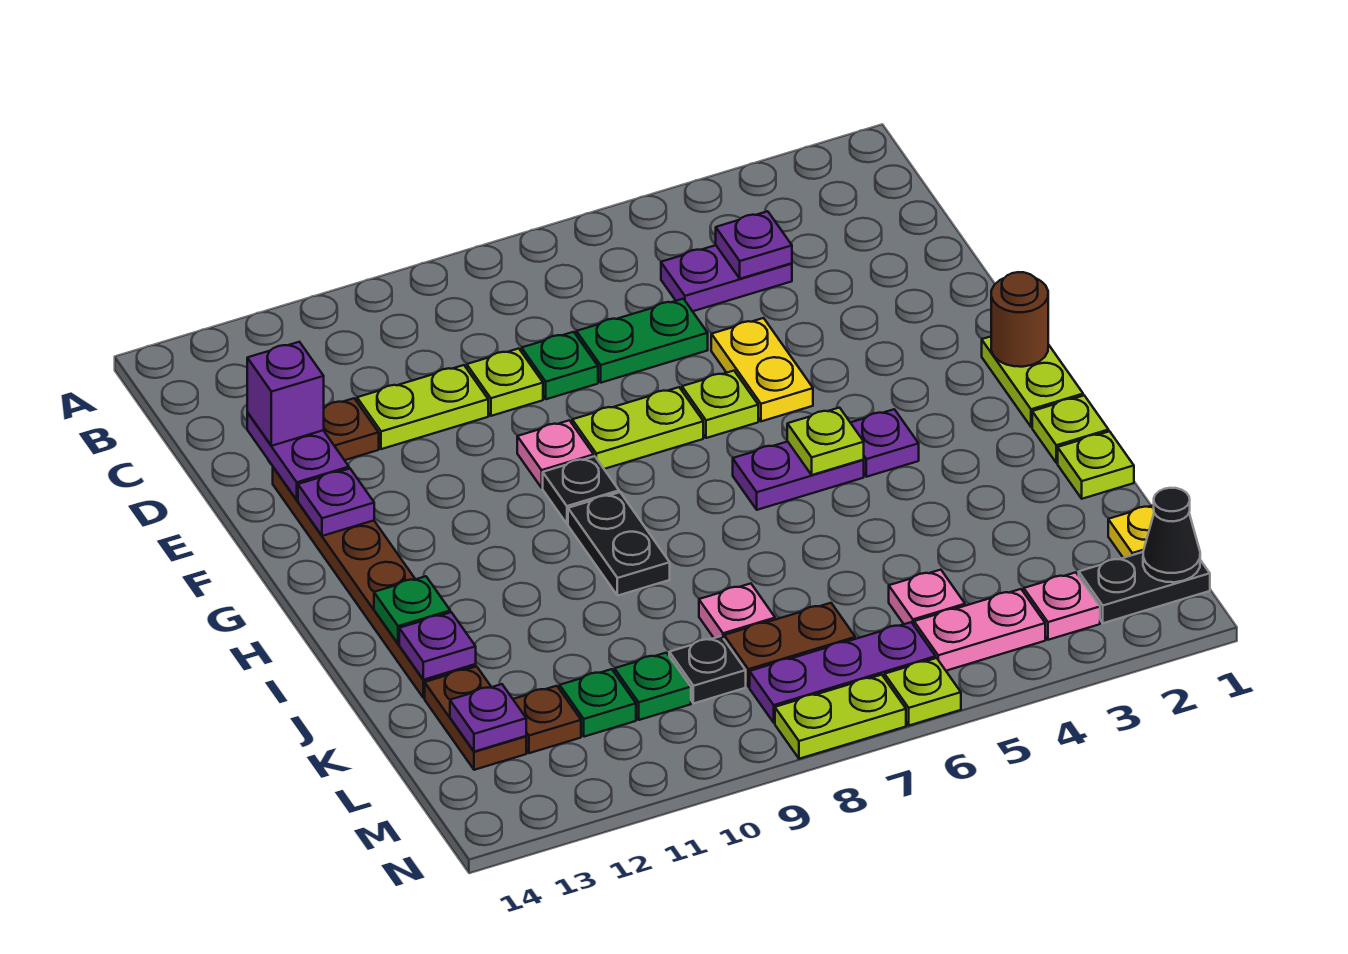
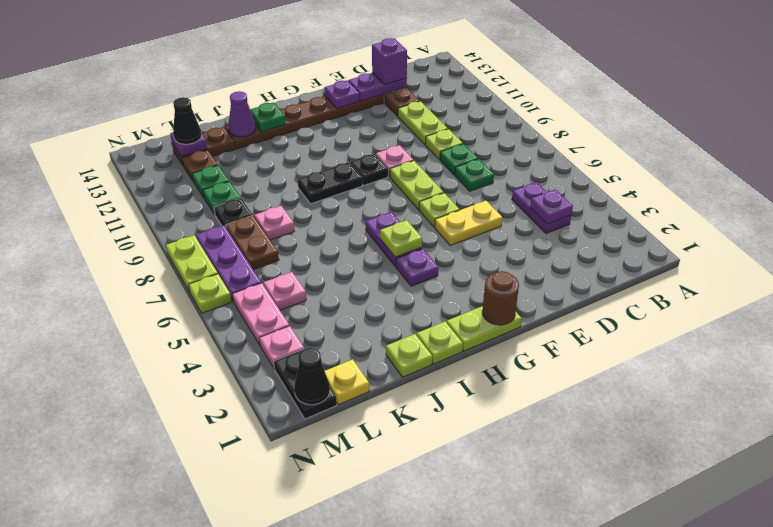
green 1x2 plate [576,299,708,383] -> green 1x1 plate [455,159,494,191]
purple 1x1 plate [399,612,476,680] -> purple 1x1 cone [228,91,256,137]
none -> black 1x1 cone [173,97,202,144]

